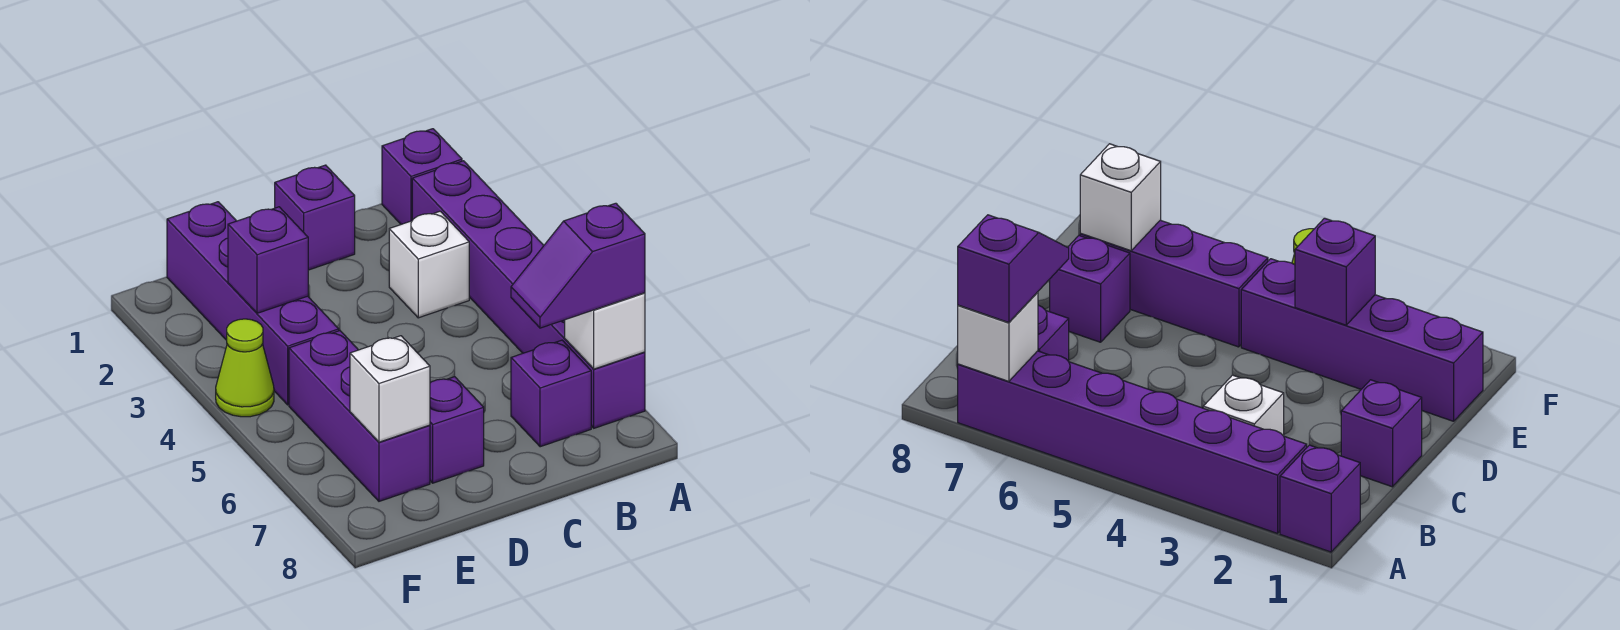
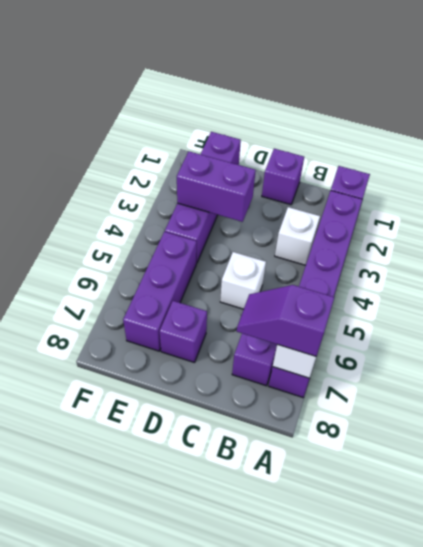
purple 1x1 brick [228,207,308,313] -> purple 1x2 brick [177,151,256,222]
white 1x1 brick [350,336,430,442] -> white 1x1 brick moved to [220,252,266,309]
lime 1x1 cone [216,319,274,417] -> none

